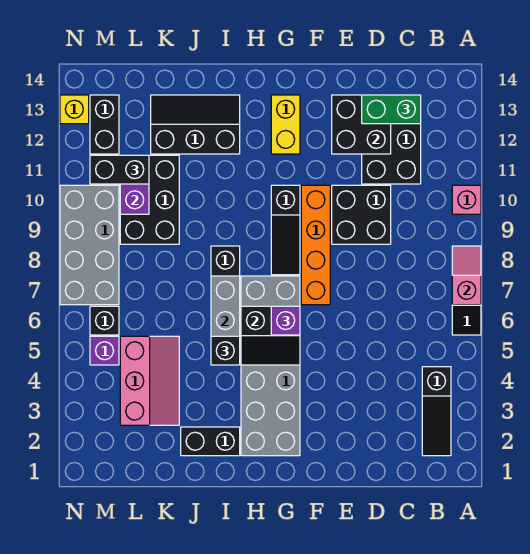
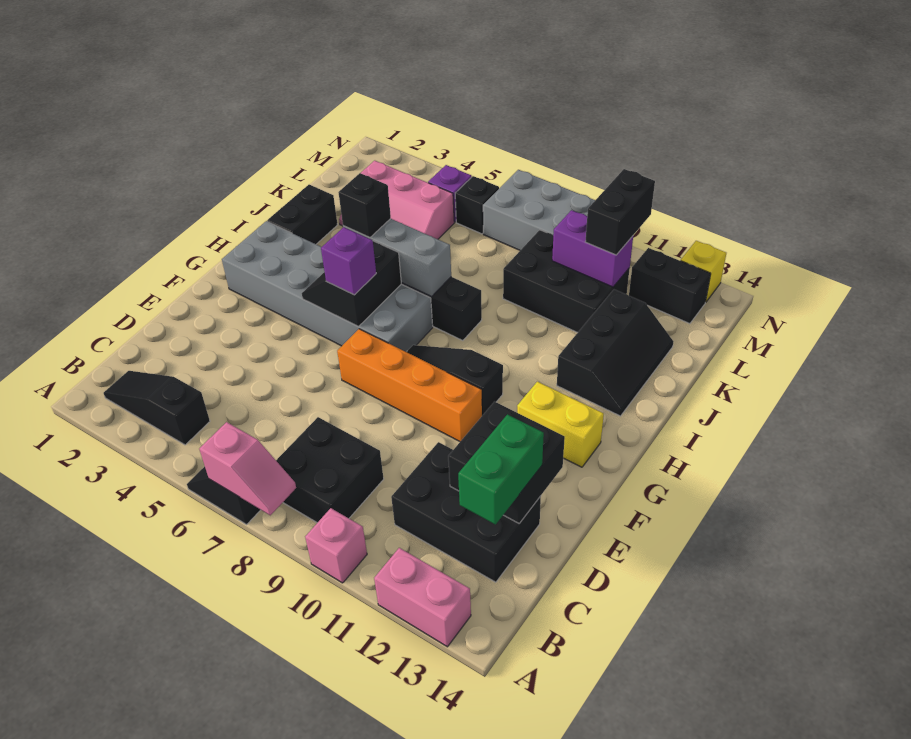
none -> pink 1x2 brick [374,548,471,647]
black 2x2 brick [332,185,391,244] -> black 2x2 brick moved to [276,417,384,523]

